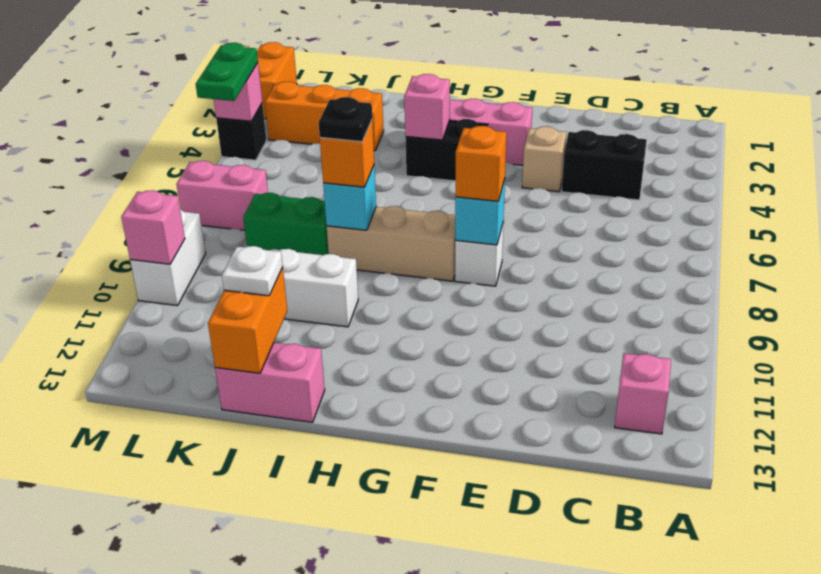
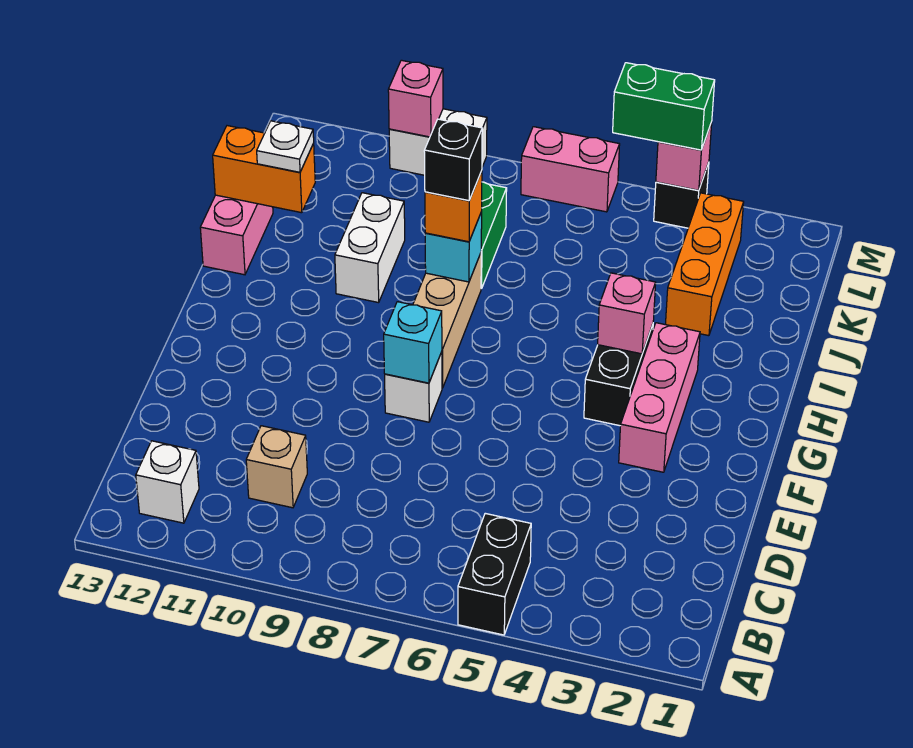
pink 1x1 brick [615,353,671,434] -> white 1x1 brick [136,441,199,523]
black 1x2 brick [562,130,647,200] -> black 1x2 brick moved to [458,513,531,635]
tan 1x1 brick [522,126,567,192] -> tan 1x1 brick moved to [246,426,307,508]
orange 1x1 brick [455,126,507,201] -> none
black 1x1 plate [319,97,372,142] -> black 1x1 brick [424,119,482,201]
pink 1x2 brick [176,161,268,230] -> pink 1x2 brick turned to [521,127,620,212]
orange 1x2 brick [257,42,297,119] -> none
green 1x2 plate [196,43,258,101] -> green 1x2 brick [613,63,715,150]

